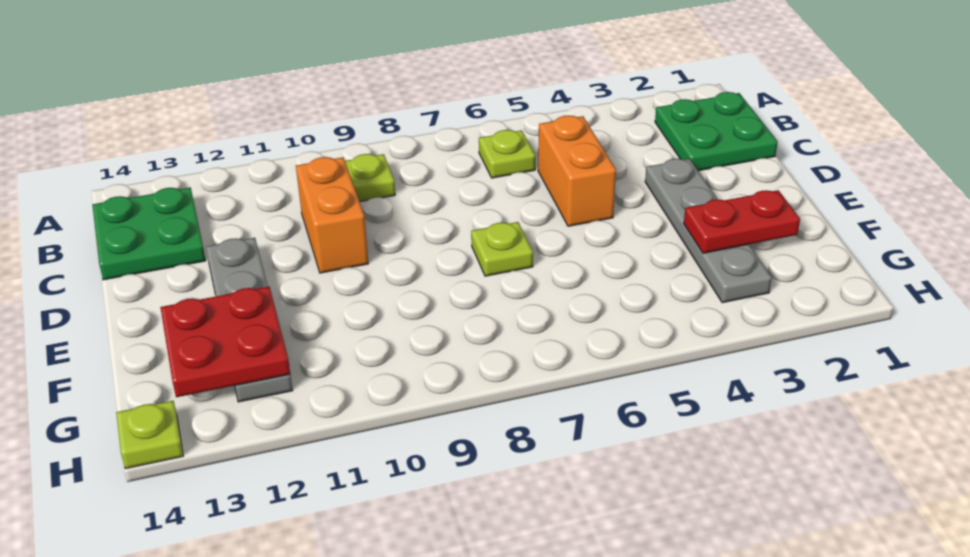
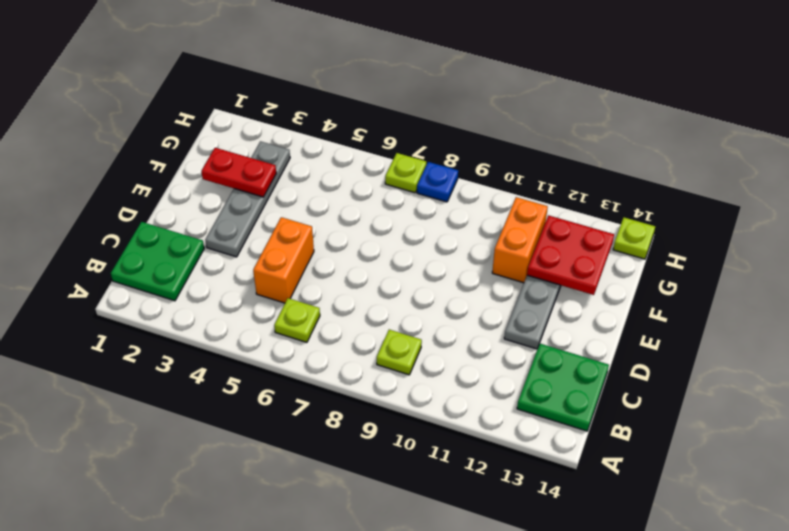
orange 1x2 brick [296,157,368,273] -> orange 1x2 brick moved to [492,197,548,283]
lime 1x1 plate [471,222,533,276] -> lime 1x1 plate moved to [385,153,426,193]
none -> blue 1x1 plate [417,162,458,202]

